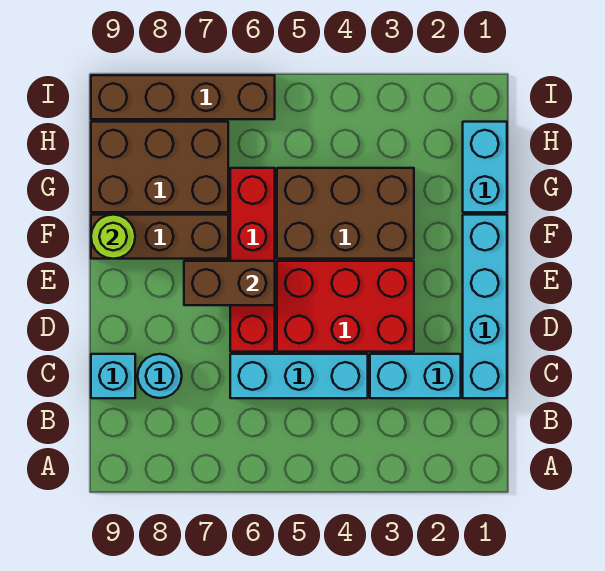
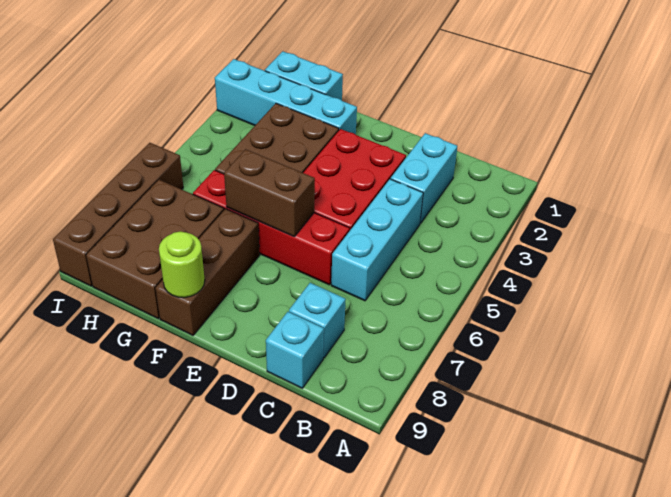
cyan 1x4 brick [463,215,507,398] -> cyan 1x4 brick moved to [215,59,357,134]
cyan 1x1 round brick [138,354,182,398] -> cyan 1x1 brick [289,283,346,358]
brown 1x2 brick [184,261,275,305] -> brown 1x2 brick turned to [224,149,315,237]

